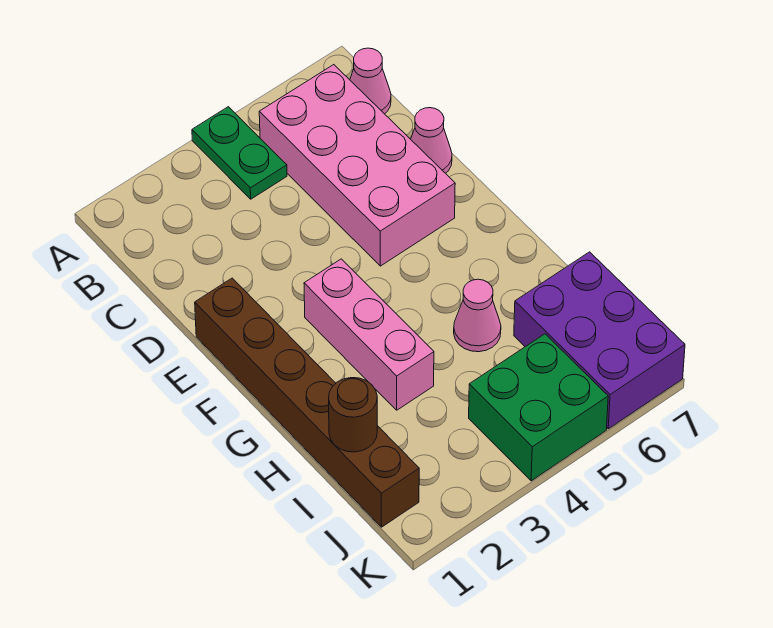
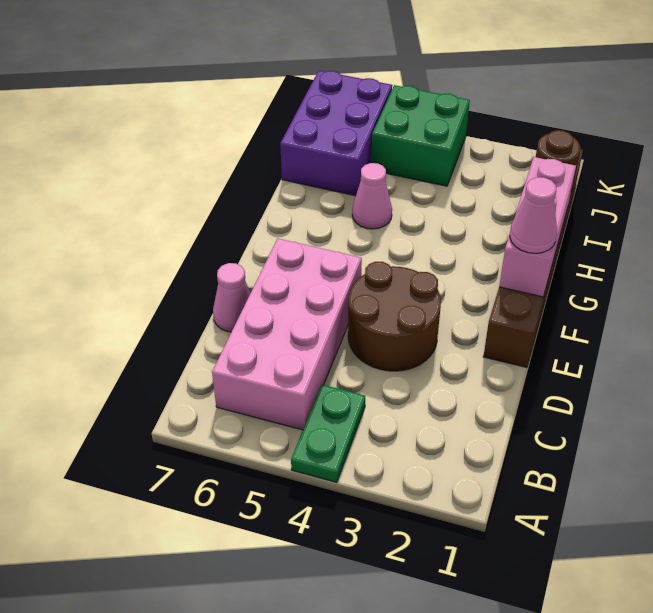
pink 1x1 cone [350,48,391,114] -> pink 1x1 cone moved to [510,177,557,253]
none -> brown 2x2 round brick [348,262,441,371]
pink 1x3 brick [304,259,434,410] -> pink 1x3 brick moved to [499,157,576,297]

